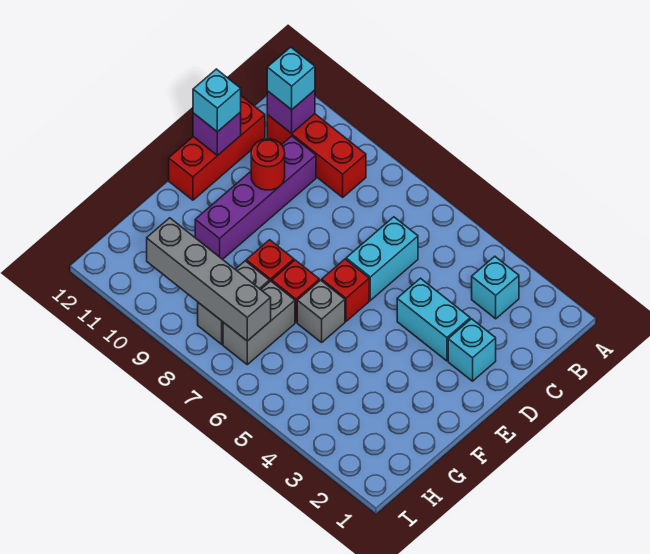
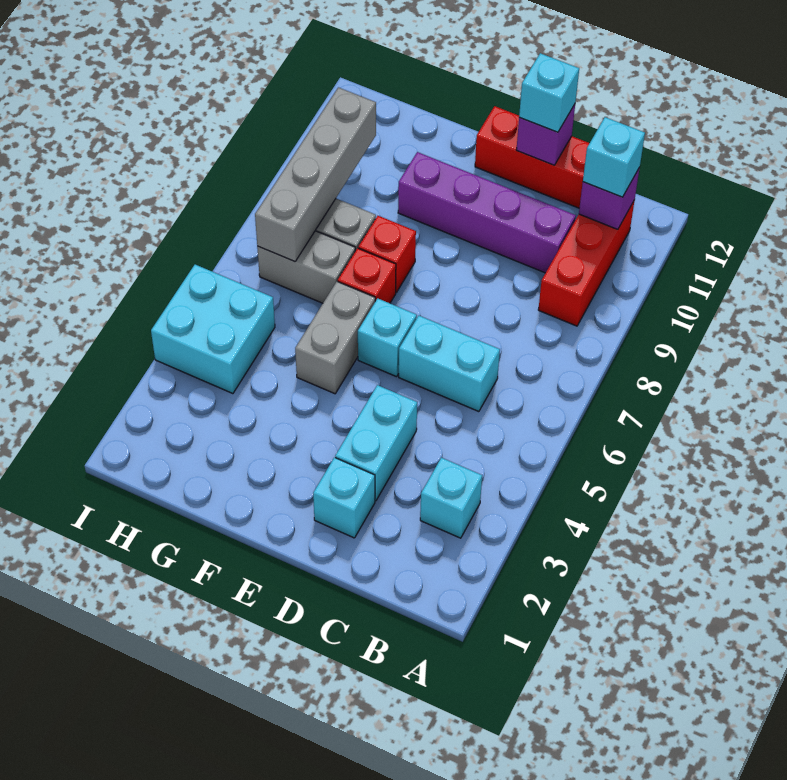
red 1x1 round brick [251,139,285,190] -> none
red 1x1 brick [322,259,369,321] -> cyan 1x1 brick [358,298,417,377]
grey 1x1 brick [297,280,345,342] -> grey 1x2 brick [295,281,375,394]
none -> cyan 2x2 brick [151,265,275,394]

